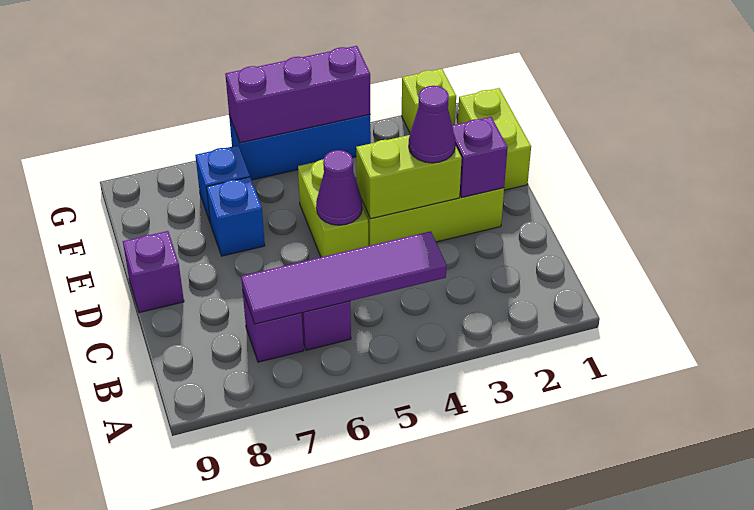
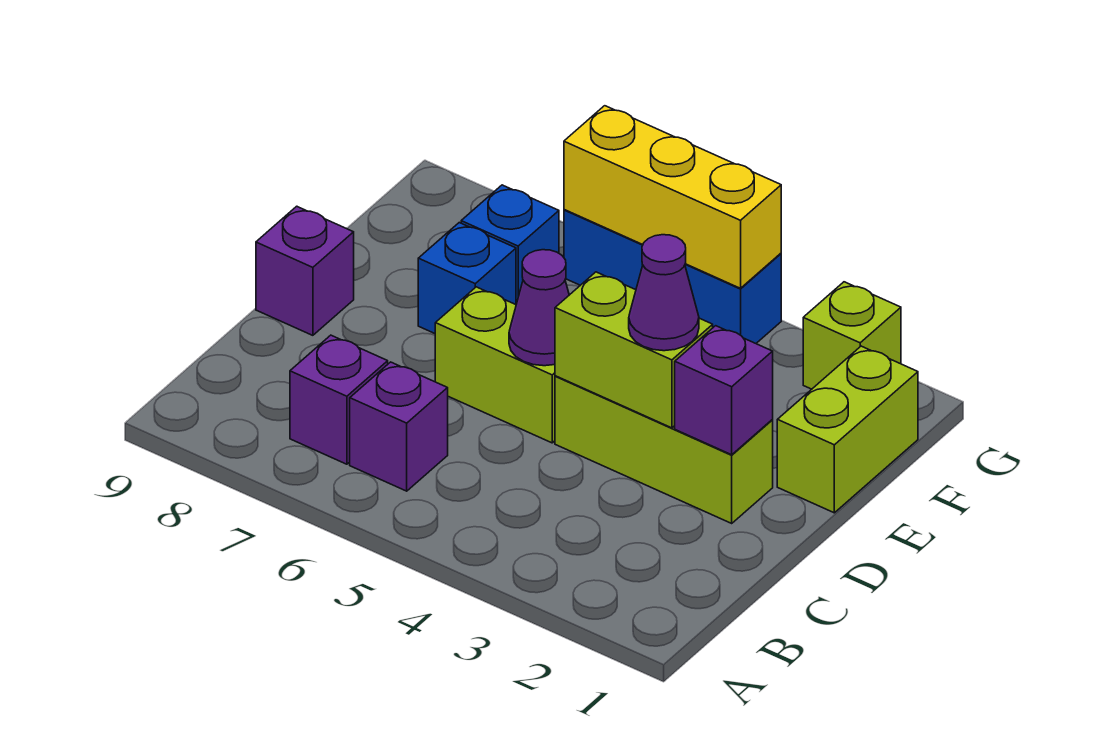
purple 1x4 tile [241,231,447,324] -> none
lime 1x2 brick [298,159,368,257] -> lime 1x2 brick turned to [435,287,555,443]
purple 1x3 brick [225,46,370,143] -> yellow 1x3 brick [564,106,781,288]

